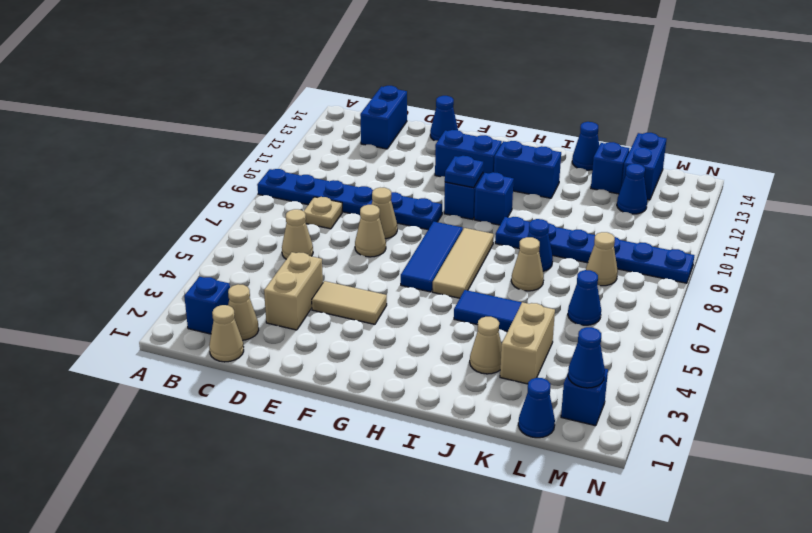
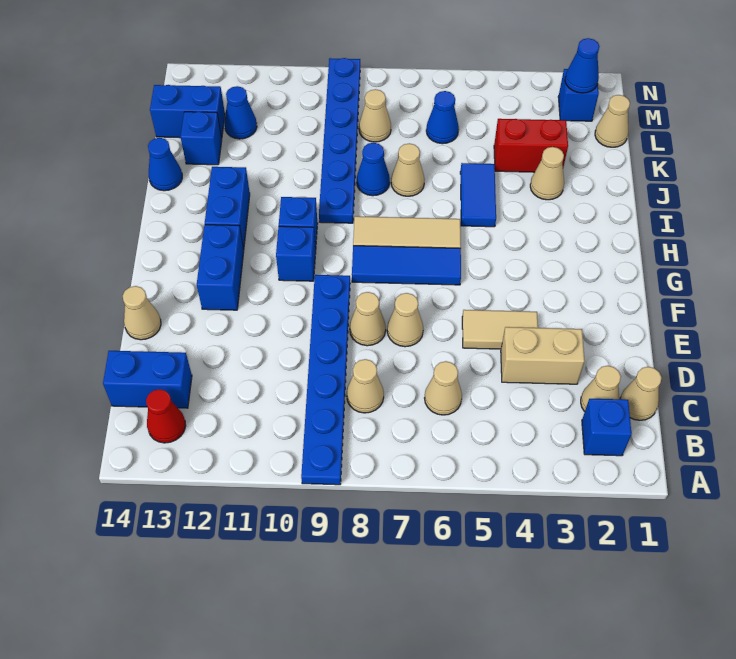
none -> red 1x1 cone [146,389,186,443]
tan 1x1 plate [304,197,342,229] -> tan 1x1 cone [347,359,384,413]
tan 1x2 tile [312,281,387,324] -> tan 1x2 tile turned to [462,310,538,349]
blue 1x1 cone [430,96,458,141] -> tan 1x1 cone [123,286,161,340]
blue 1x1 plate [445,156,483,188] -> none
tan 1x2 brick [500,302,555,384] -> red 1x2 brick [494,119,568,172]
blue 1x1 cone [518,378,555,438] -> tan 1x1 cone [595,95,630,147]

